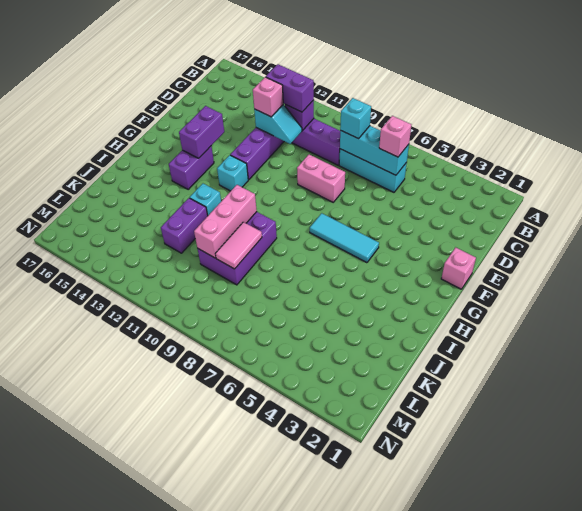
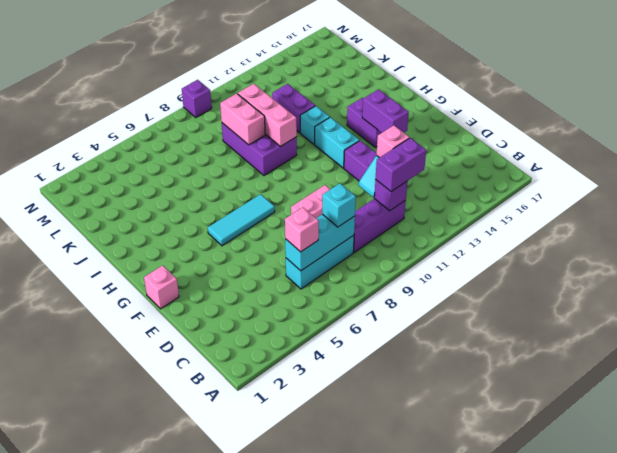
cyan 1x1 brick [217,155,248,191] -> cyan 1x2 brick [315,117,359,168]
pink 1x2 tile [216,222,262,269] -> pink 1x2 brick [220,94,265,145]
none -> purple 1x1 brick [182,80,212,117]

